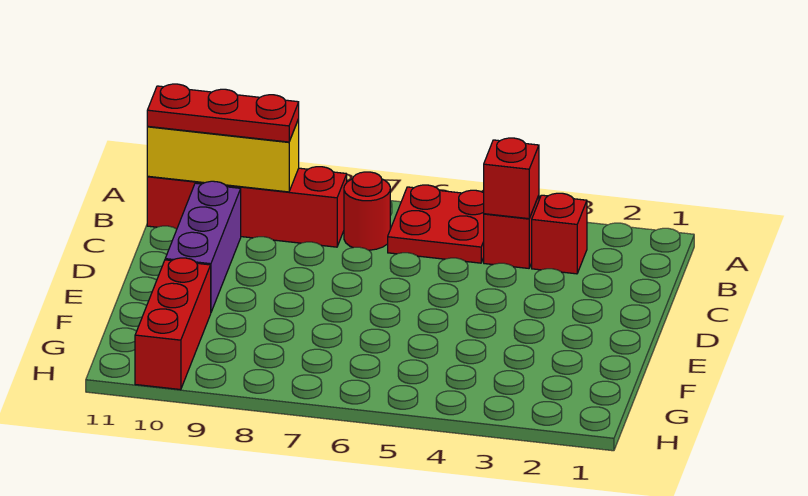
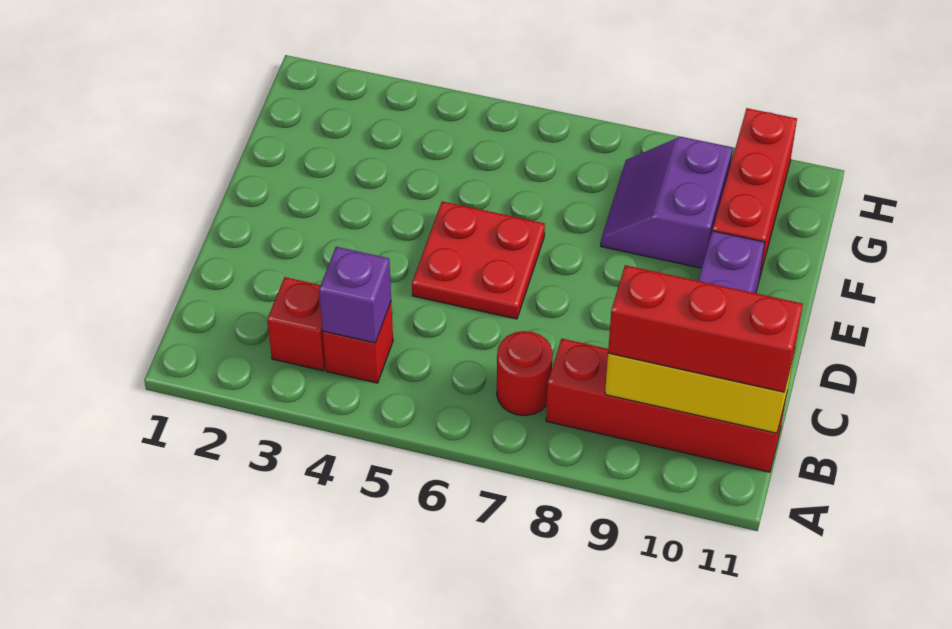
red 2x2 plate [388,185,484,263] -> red 2x2 plate moved to [412,201,545,319]
red 1x1 brick [484,138,539,219] -> purple 1x1 brick [319,247,391,343]
red 1x3 plate [147,84,299,142] -> red 1x3 brick [608,265,803,392]
none -> purple 2x2 slope [601,137,733,268]

